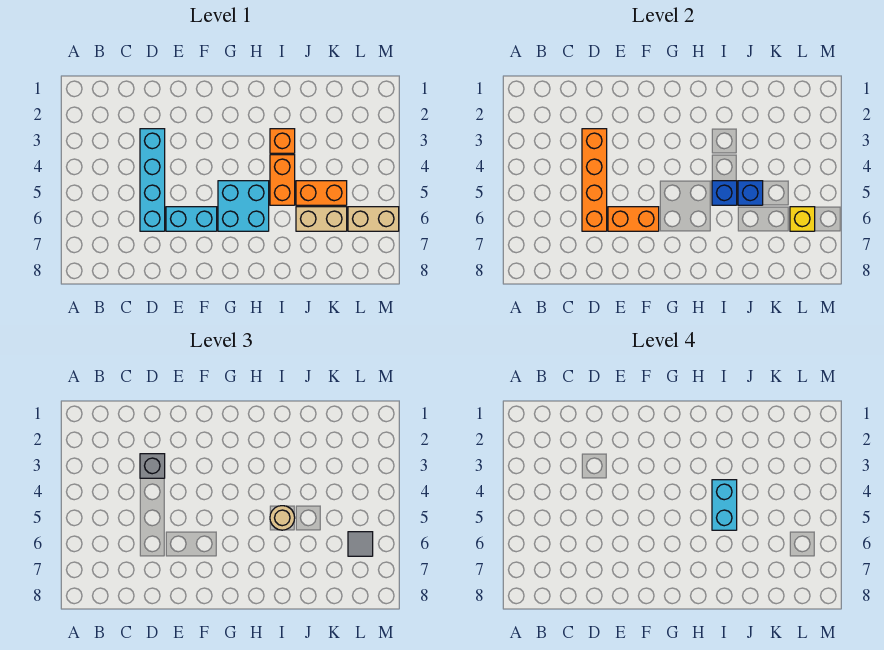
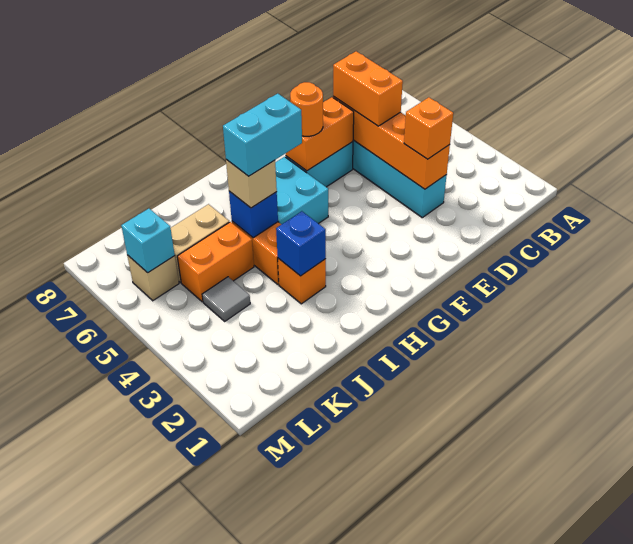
grey 1x1 brick [140,454,165,478] -> orange 1x1 brick [404,97,453,159]
none -> orange 1x2 brick [333,51,403,126]
none -> orange 1x1 round brick [290,82,323,136]
cyan 1x2 brick [712,480,737,530] -> cyan 1x2 brick turned to [223,94,302,176]
tan 1x1 round brick [270,506,295,530] -> tan 1x1 brick [226,160,277,208]
blue 1x1 brick [738,181,763,205] -> blue 1x1 brick moved to [276,211,326,276]
tan 1x2 brick [348,207,399,231] -> tan 1x1 brick [127,255,179,301]
yellow 1x1 brick [790,207,815,231] -> cyan 1x1 brick [121,209,175,273]
grey 1x1 tile [348,532,373,556] -> grey 1x1 tile moved to [202,277,250,321]

